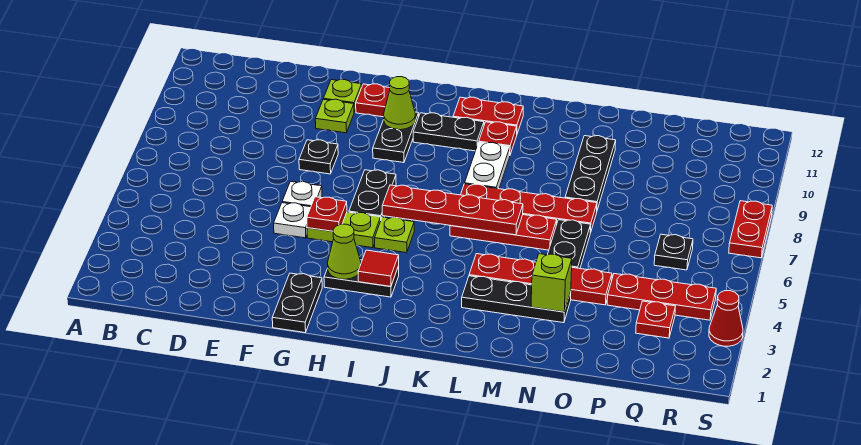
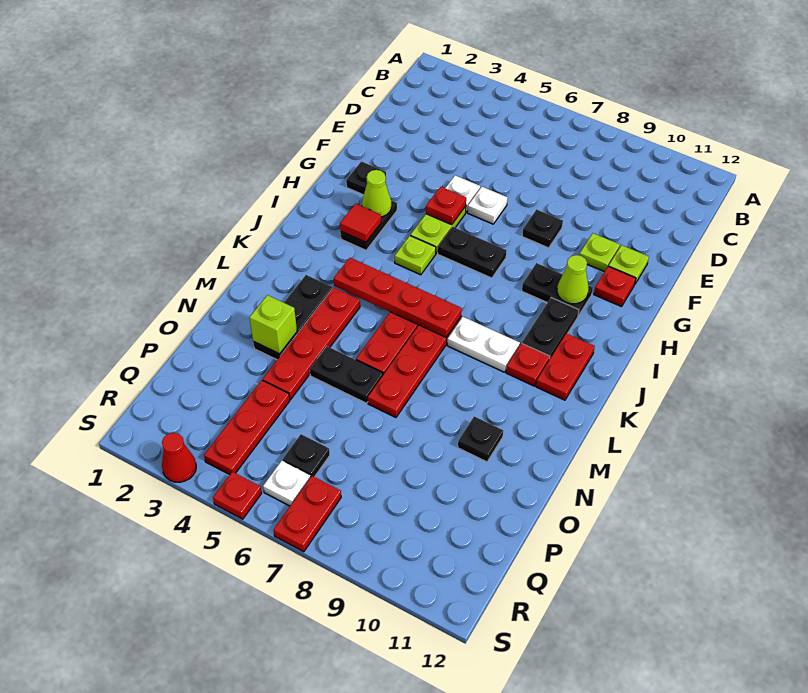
black 1x2 plate [272,273,322,333] -> black 1x1 plate [346,161,386,195]
red 1x4 plate [382,185,523,235] -> red 1x4 plate turned to [334,258,462,337]
black 1x3 plate [565,136,616,210] -> black 1x1 plate [458,416,503,462]
red 1x1 plate [636,301,676,338] -> red 1x1 plate moved to [213,472,262,519]
none -> white 1x1 plate [263,461,310,506]
red 1x2 plate [729,201,772,258] -> red 1x2 plate turned to [274,476,341,552]

